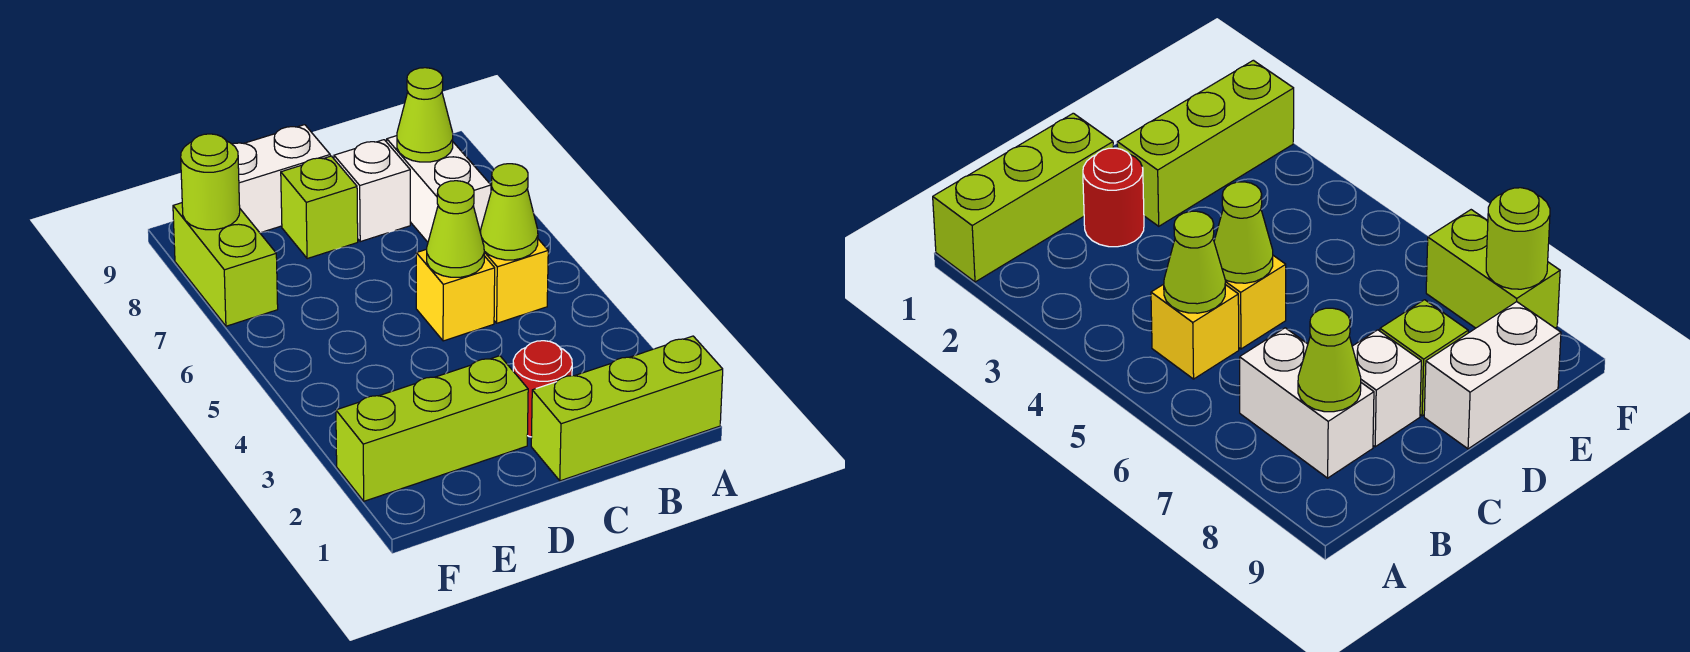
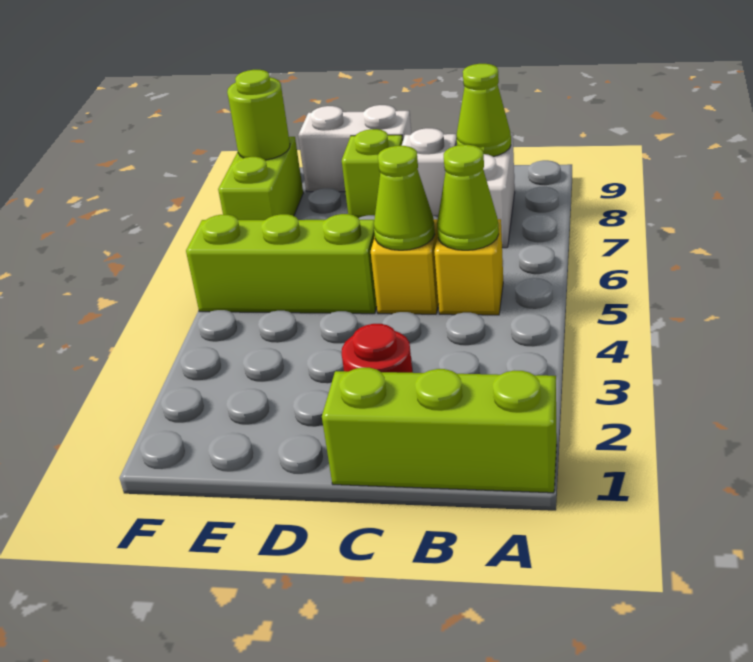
lime 1x3 brick [336,356,528,501] -> lime 1x3 brick moved to [186,214,377,314]

